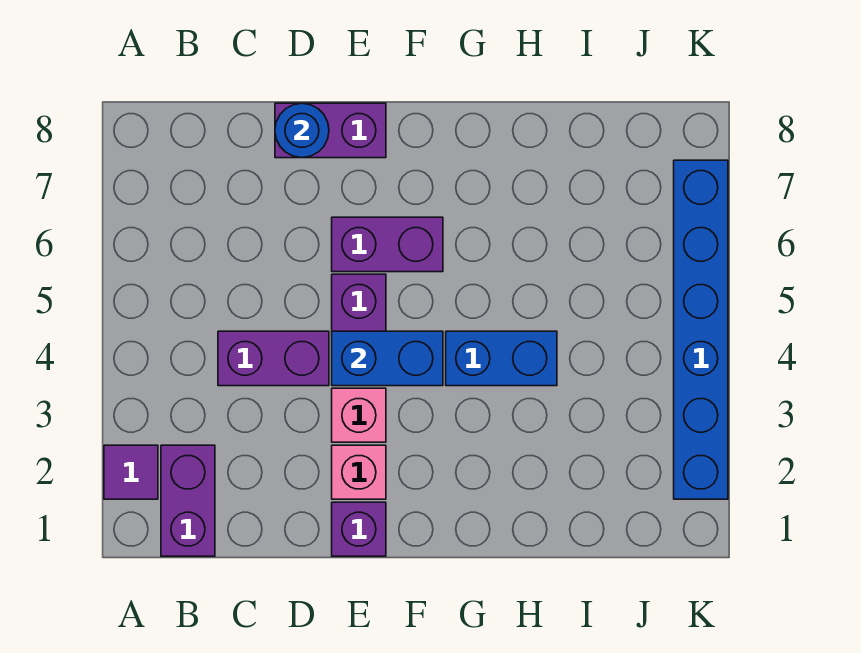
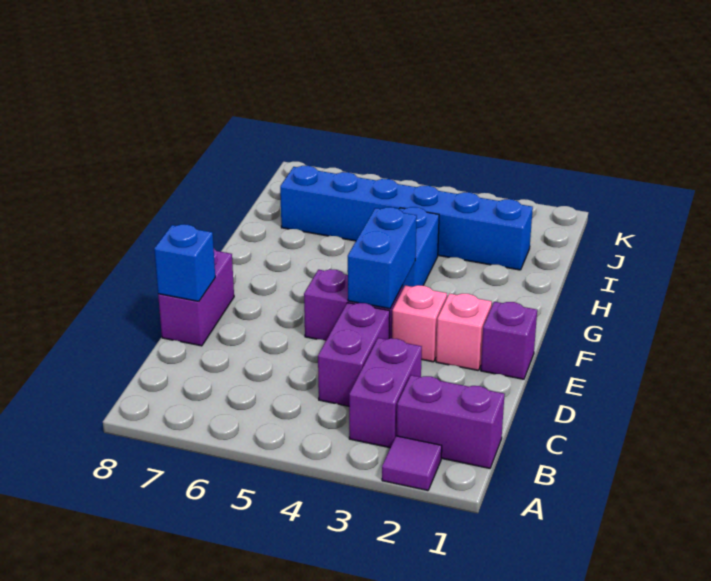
blue 1x1 round brick [275,103,329,158] -> blue 1x1 brick [154,224,215,301]
purple 1x2 brick [332,217,443,272] -> purple 1x2 brick moved to [349,338,422,448]
blue 1x6 brick [674,160,728,499] -> blue 1x6 brick moved to [280,166,533,270]

